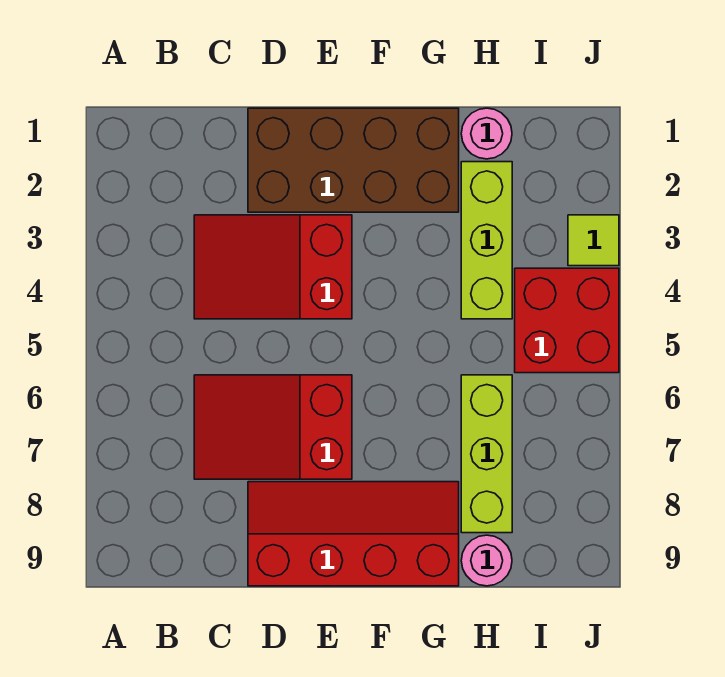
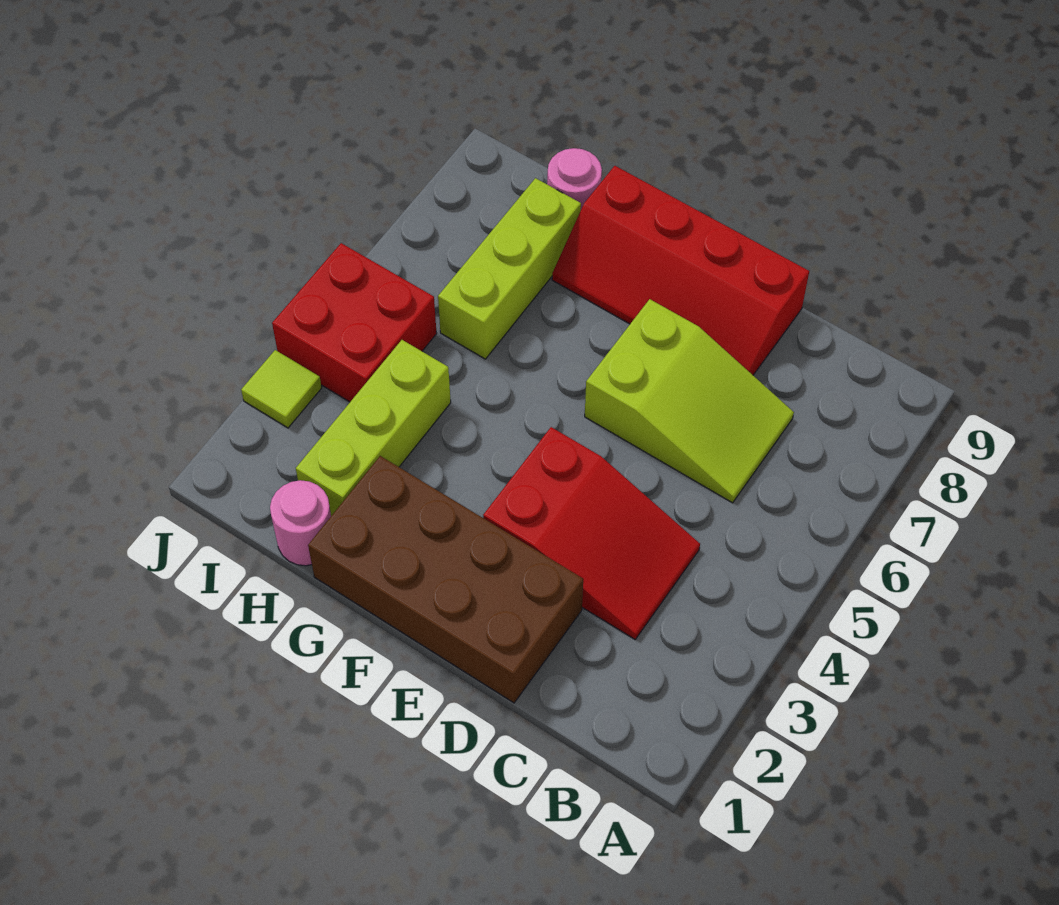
red 2x3 slope [194,375,352,479] -> lime 2x3 slope [585,299,794,503]

